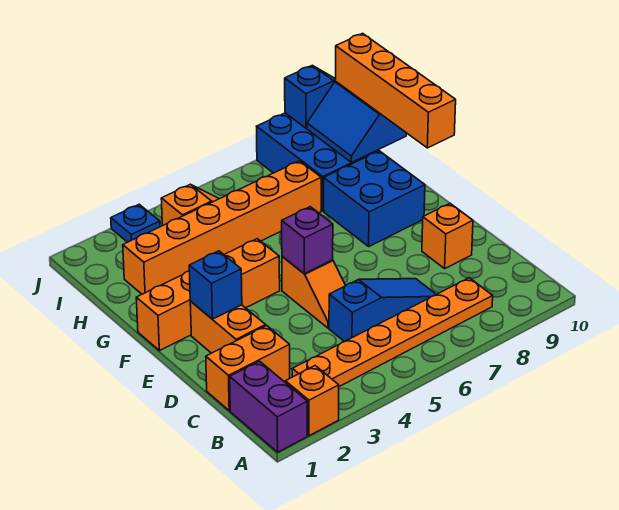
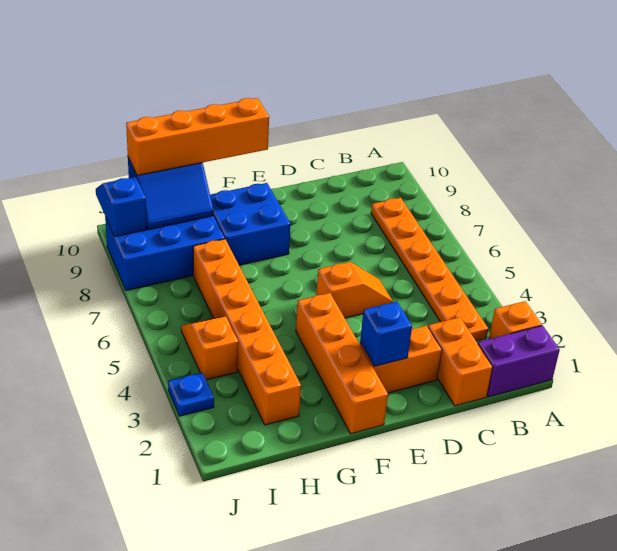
blue 1x3 slope [329,279,436,342] -> none
orange 1x1 brick [422,204,473,268] -> none
purple 1x1 brick [282,207,333,274] -> none

